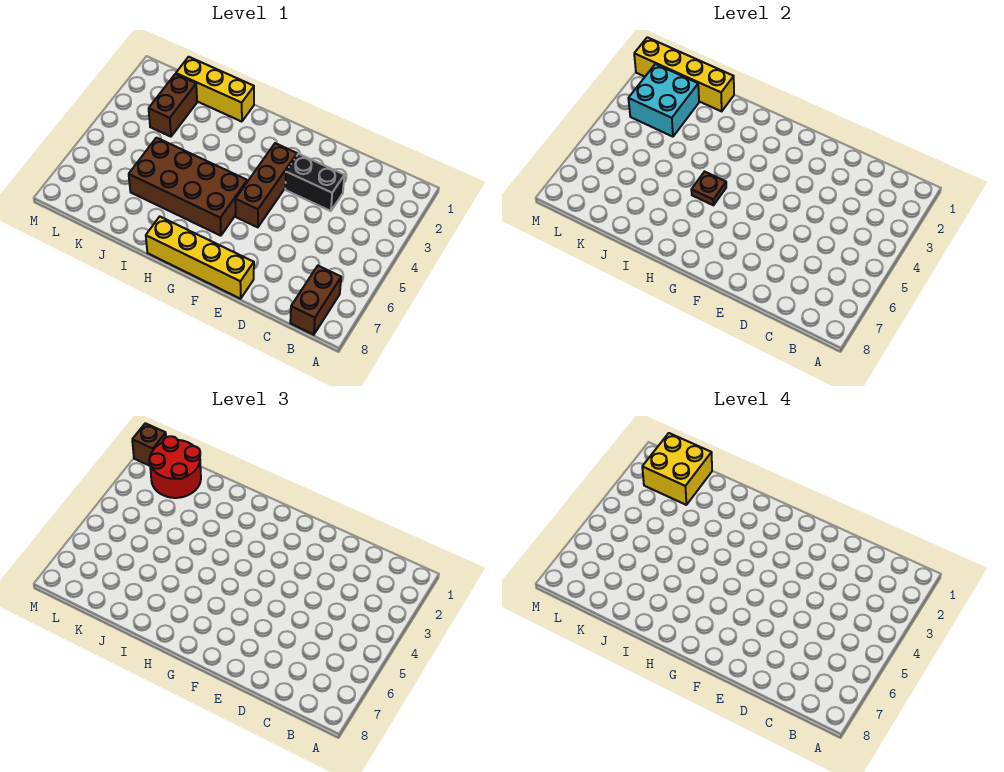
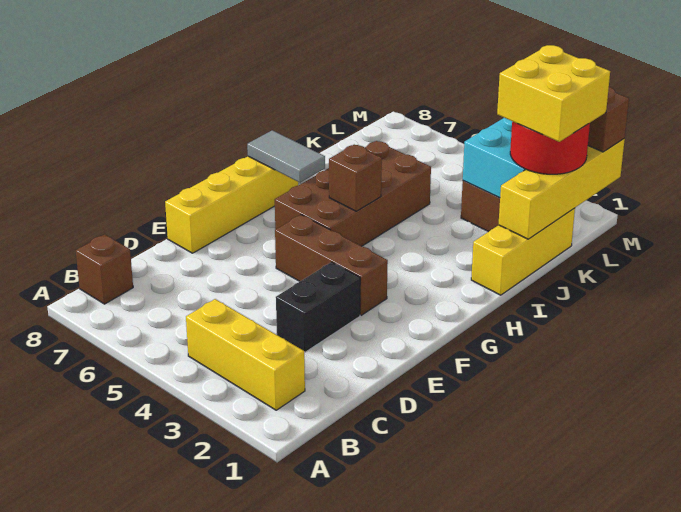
none -> yellow 1x3 brick [186,299,305,410]
brown 1x2 brick [290,266,341,335] -> brown 1x1 brick [76,234,133,304]
brown 1x1 plate [691,172,726,205] -> brown 1x1 brick [329,145,382,211]
none -> grey 1x2 tile [247,130,325,183]

